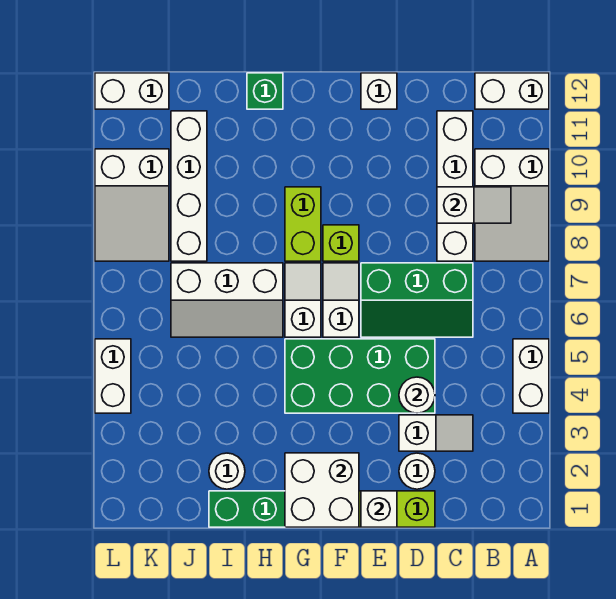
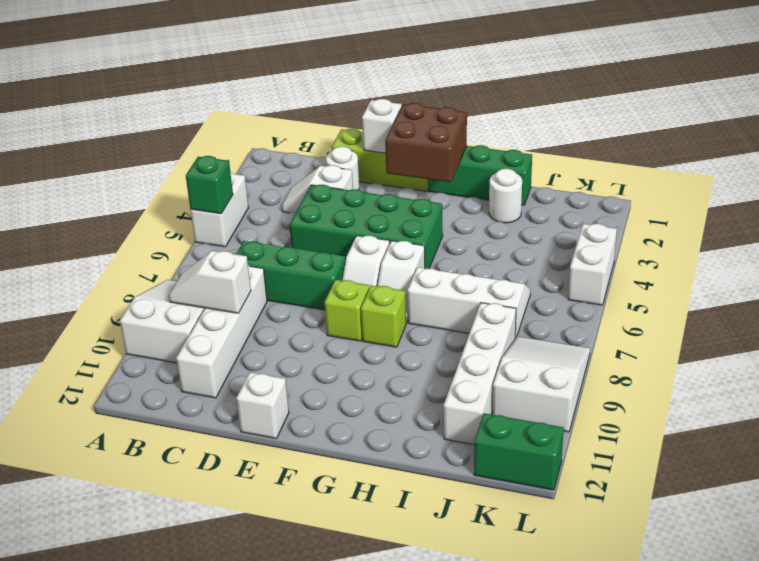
white 1x2 brick [475,73,549,109] -> none
white 1x1 round brick [399,377,435,413] -> none
white 2x2 brick [285,453,359,527] -> brown 2x2 brick [385,103,467,182]
lime 1x2 brick [285,187,321,261] -> lime 1x1 brick [361,285,406,347]
green 1x1 brick [247,73,283,109] -> green 1x1 brick moved to [186,156,233,214]
white 1x2 brick [95,73,169,109] -> green 1x2 brick [474,413,564,490]

